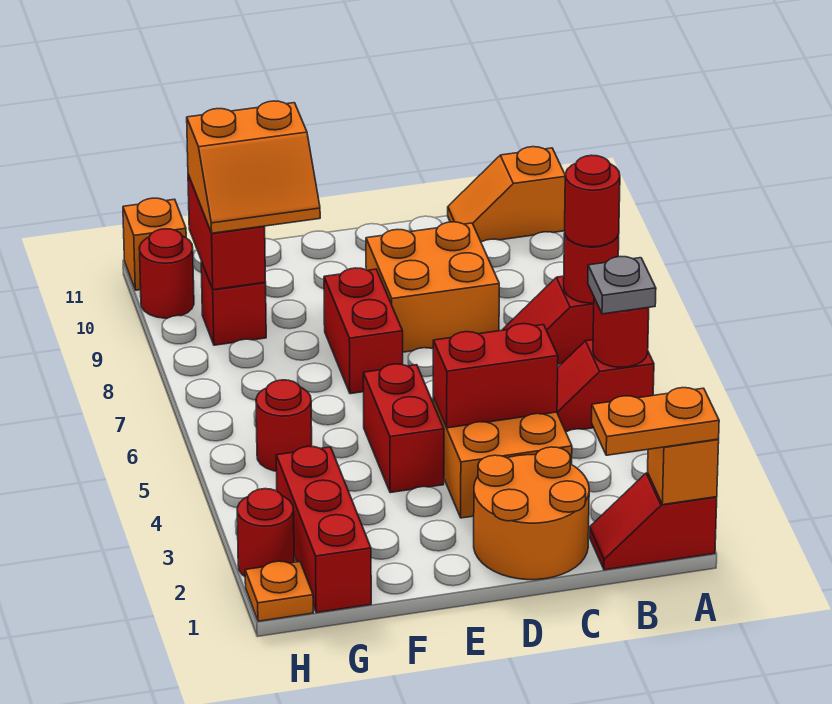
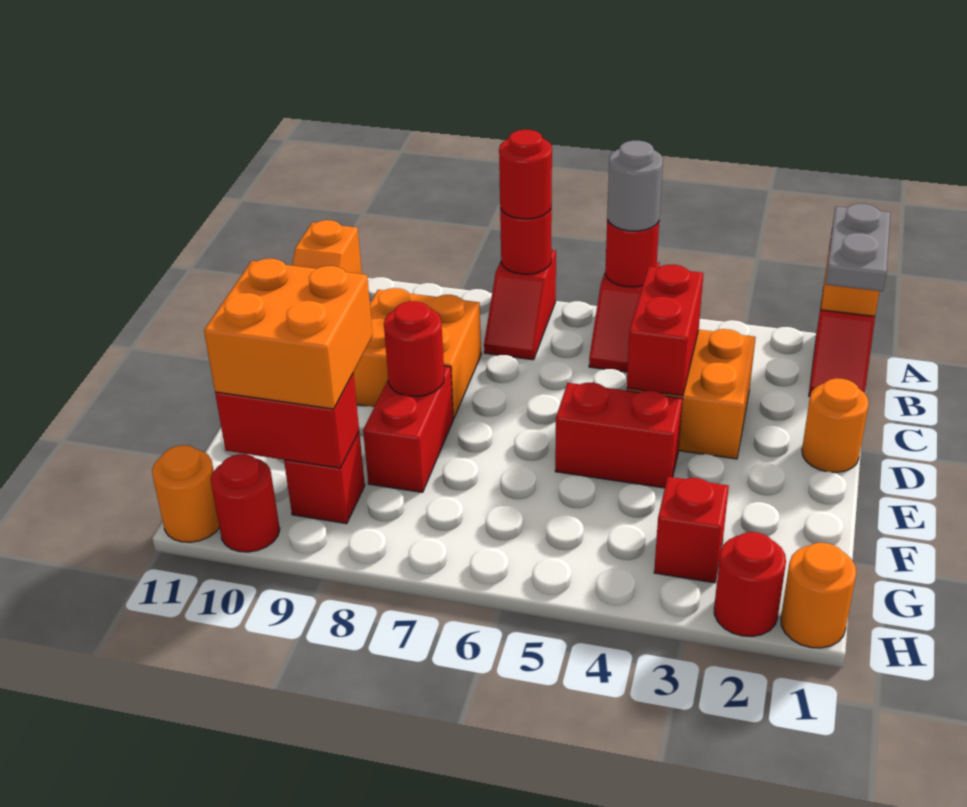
orange 1x2 plate [592,388,719,455] -> grey 1x2 plate [825,204,891,291]
grey 1x1 plate [588,257,656,314] -> grey 1x1 round brick [607,140,663,231]
orange 2x2 round brick [474,447,589,580] -> orange 1x1 round brick [802,378,869,472]
red 1x2 brick [324,268,403,394] -> red 1x2 brick turned to [363,366,453,492]
orange 2x2 slope [187,101,320,233] -> orange 2x2 brick [204,259,373,409]
red 1x3 brick [276,446,371,613] -> red 1x1 brick [654,477,729,583]
red 1x1 round brick [256,380,312,471] -> red 1x1 round brick moved to [384,301,444,396]
orange 1x1 plate [245,561,313,621] -> orange 1x1 round brick [781,543,856,648]
orange 1x1 brick [123,198,186,290] -> orange 1x1 round brick [152,445,220,542]

